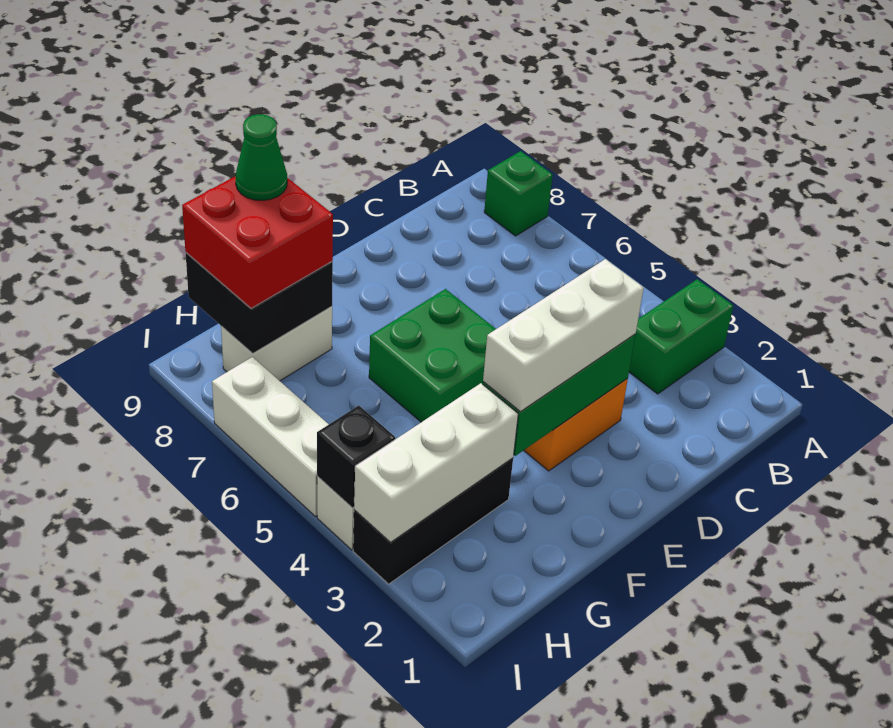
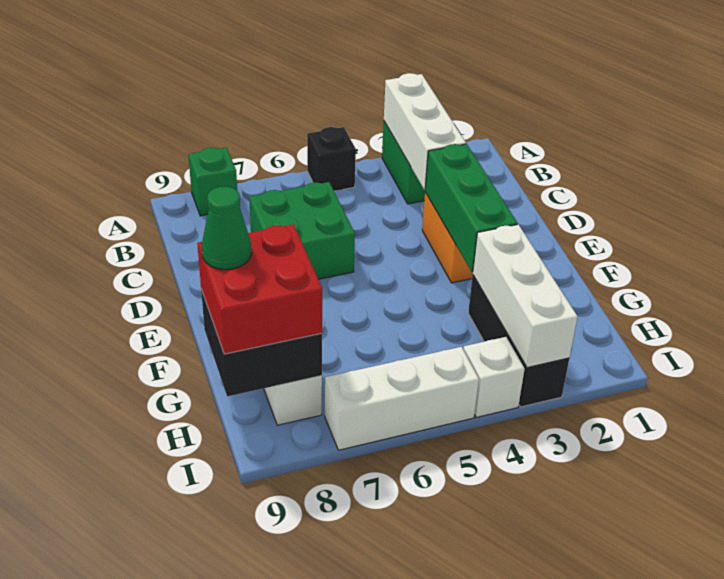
white 1x3 brick [483,259,644,412] -> white 1x3 brick moved to [384,73,466,190]
green 2x2 brick [369,289,496,422] -> green 2x2 brick moved to [249,182,355,279]
black 1x1 brick [317,406,395,508] -> black 1x1 brick moved to [307,127,356,191]

